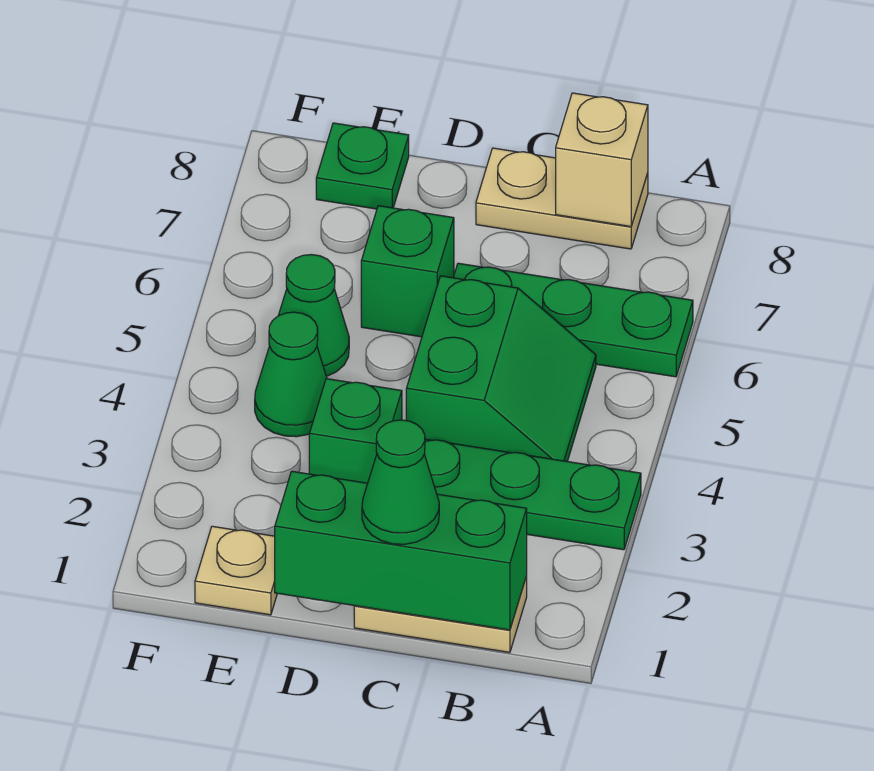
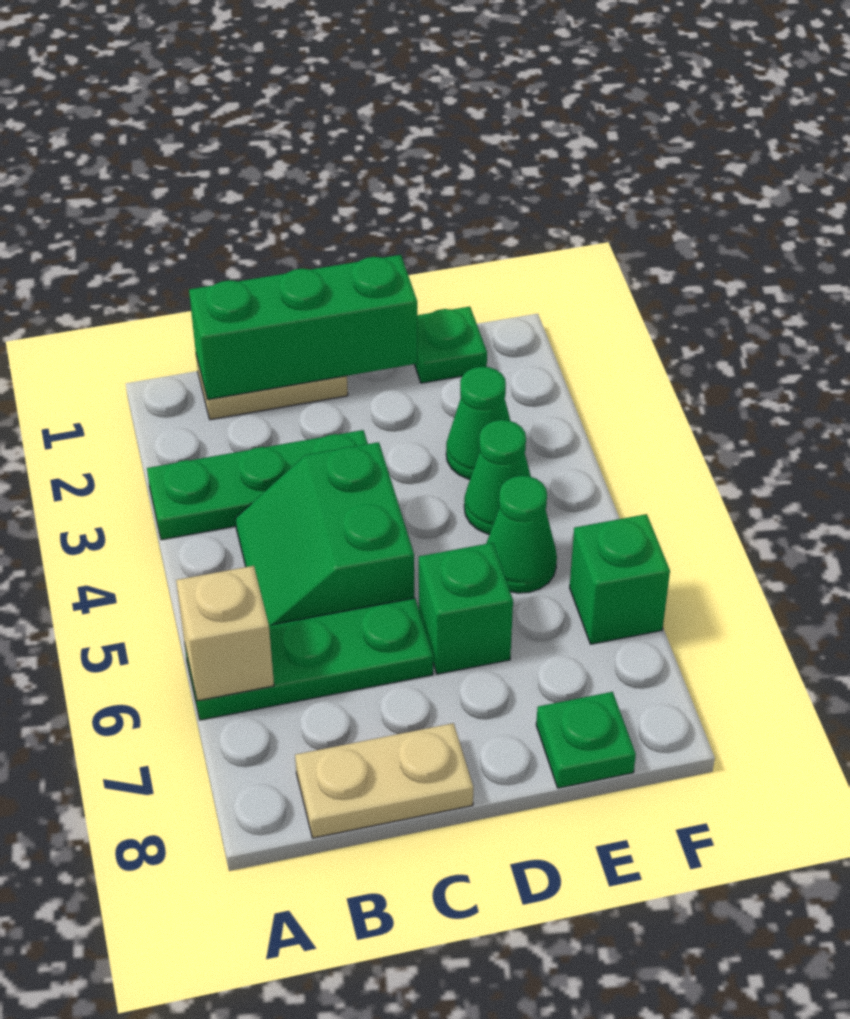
tan 1x1 brick [556,93,648,226] -> tan 1x1 brick moved to [176,566,274,701]
green 1x1 cone [362,420,439,544] -> green 1x1 cone moved to [446,367,510,479]
green 1x1 brick [309,379,402,483] -> green 1x1 brick moved to [570,514,670,644]
tan 1x1 plate [195,526,277,615] -> green 1x1 plate [415,307,487,383]

